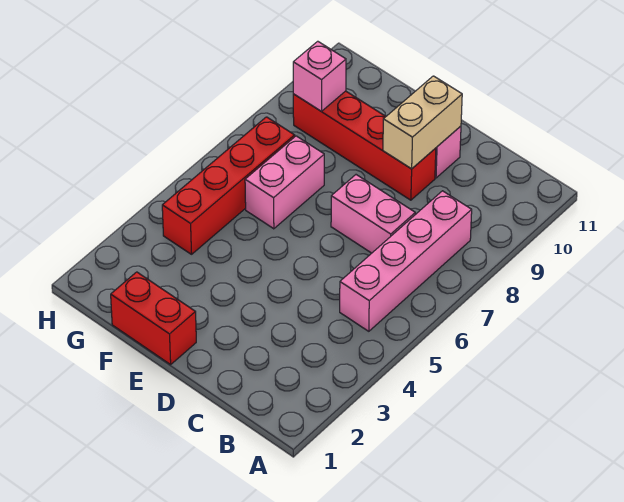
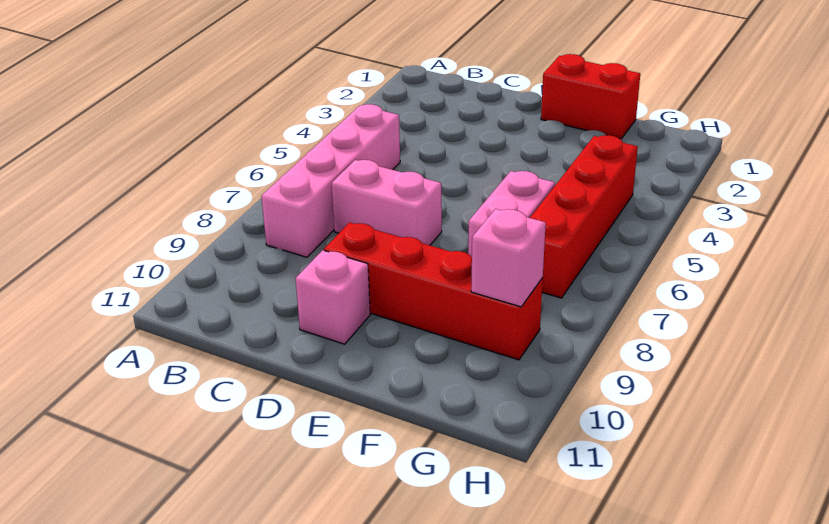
tan 1x2 brick [383,76,462,169] -> none

